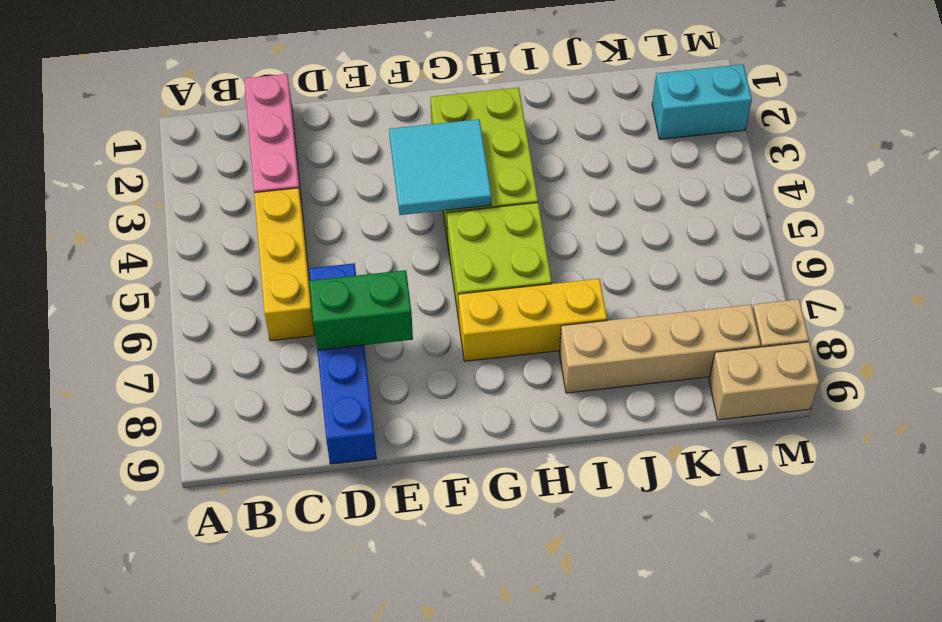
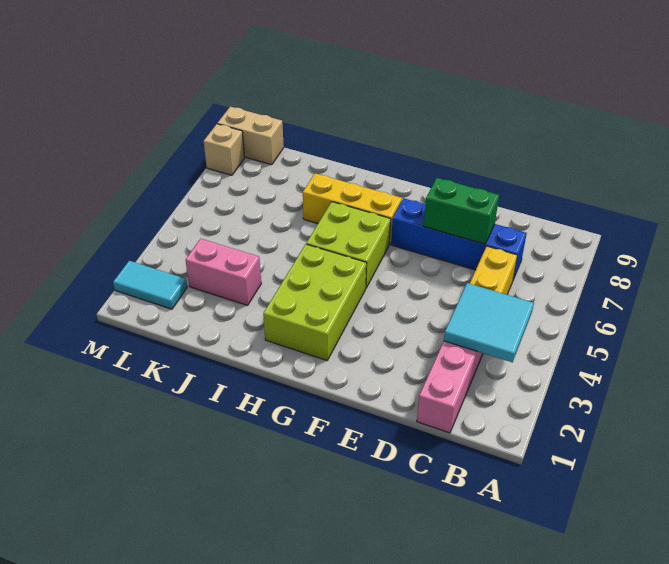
blue 1x4 brick [309,263,377,464] -> blue 1x4 brick turned to [391,198,527,279]
cyan 2x2 tile [389,119,491,215] -> cyan 2x2 tile moved to [444,283,534,362]
tan 1x4 brick [559,305,761,393] -> none
none -> pink 1x2 brick [186,239,261,305]
cyan 1x2 brick [652,64,752,139] -> cyan 1x2 tile [113,261,187,309]

